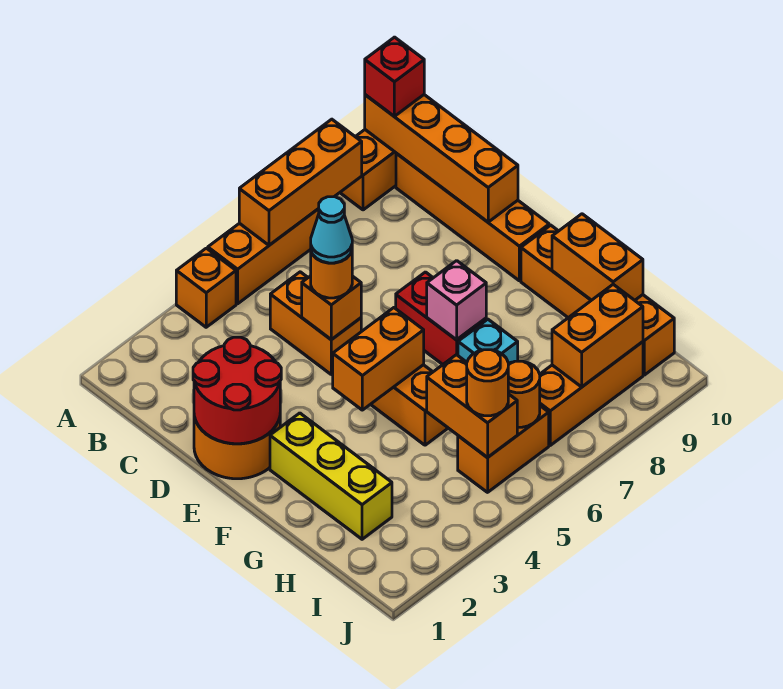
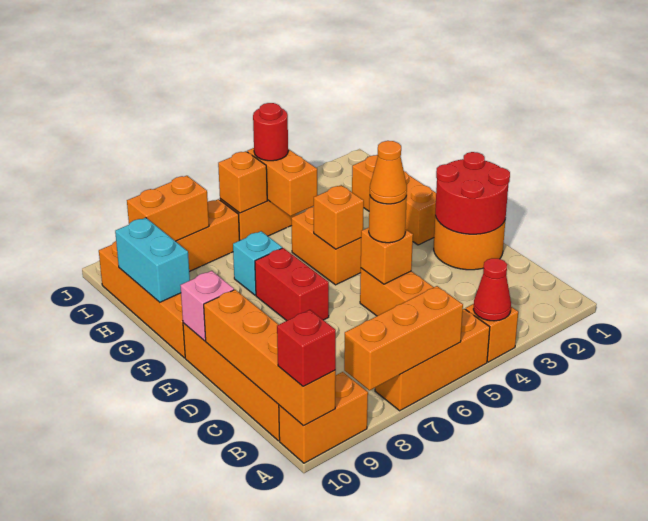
none -> red 1x1 cone [473,258,511,321]
cyan 1x1 cone [311,197,352,263] -> orange 1x1 cone [370,141,407,204]
yellow 1x3 brick [270,413,392,539] -> orange 1x3 brick [352,155,436,245]
orange 1x2 brick [333,308,424,410] -> orange 1x1 brick [314,185,364,249]
pink 1x1 brick [427,261,486,340] -> pink 1x1 brick moved to [180,271,234,341]
orange 1x2 brick [552,214,643,300] -> cyan 1x2 brick [115,218,190,302]
orange 1x1 round brick [467,350,508,416] -> red 1x1 round brick [253,103,288,161]
orange 1x1 round brick [508,361,540,427] -> orange 1x1 brick [218,151,267,213]

